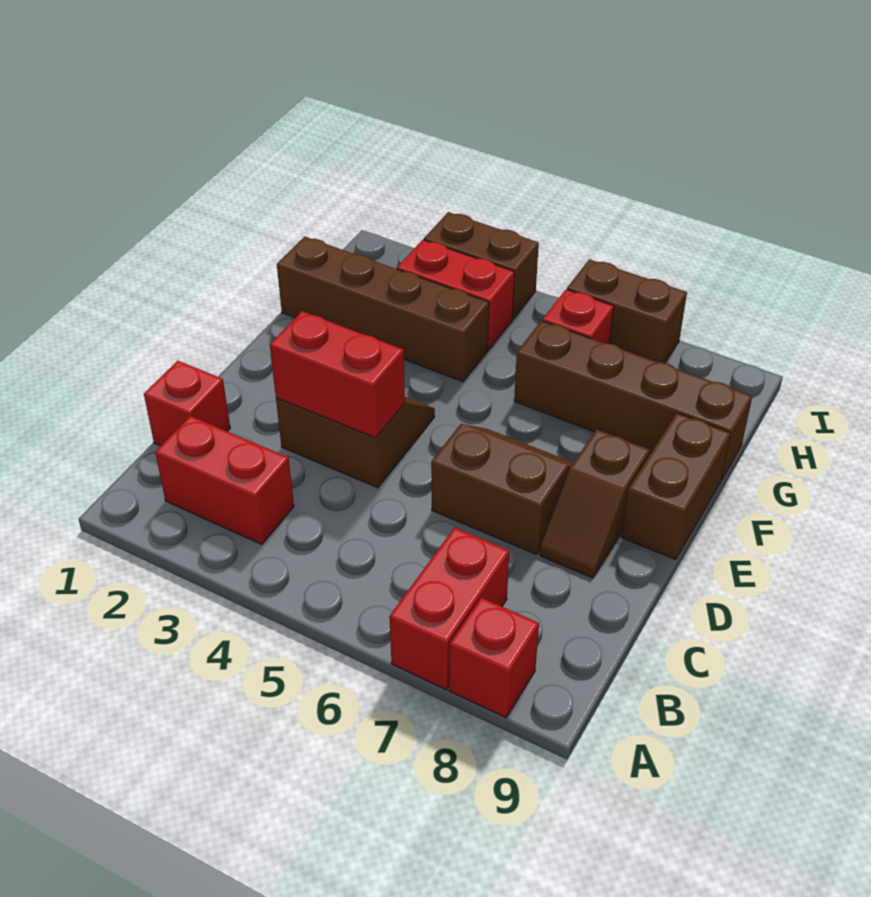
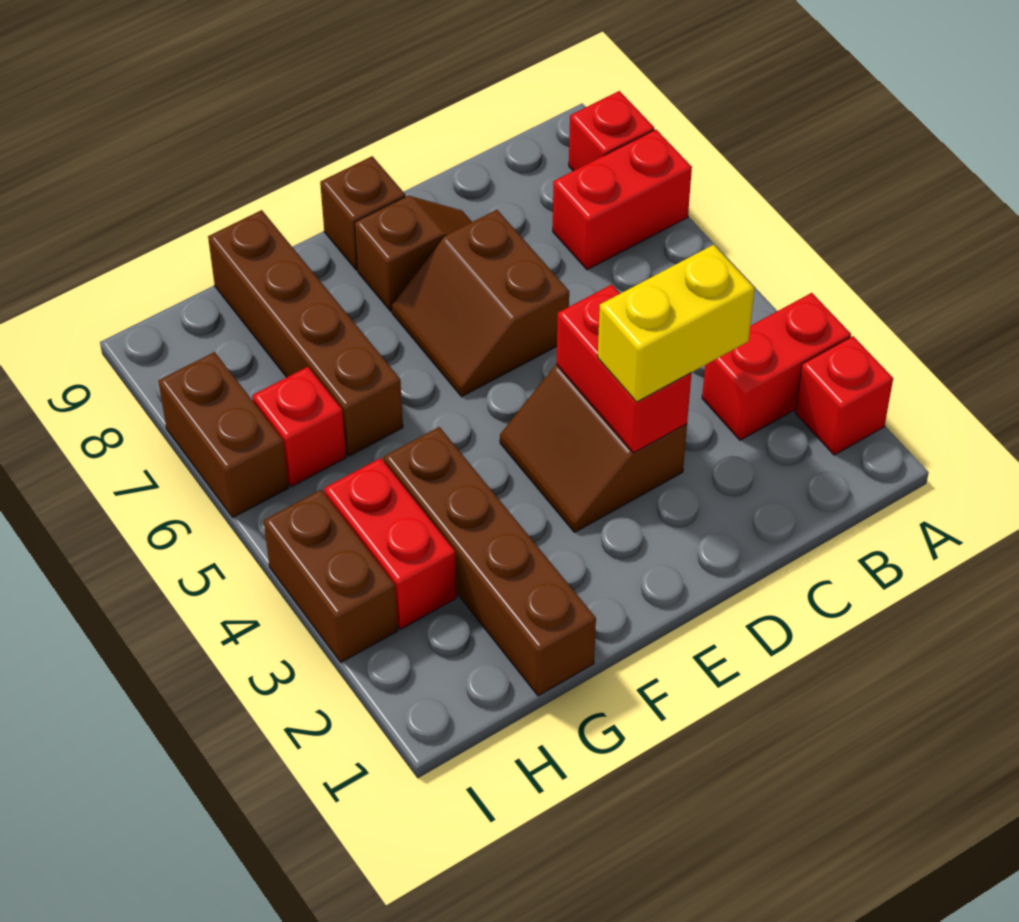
red 1x2 brick [155,416,294,544] -> red 1x2 brick turned to [702,293,851,440]
red 1x1 brick [144,361,230,446] -> red 1x1 brick moved to [795,336,893,455]
none -> yellow 1x2 brick [598,245,754,402]
brown 1x2 brick [622,413,731,560] -> brown 1x1 brick [320,156,405,270]

